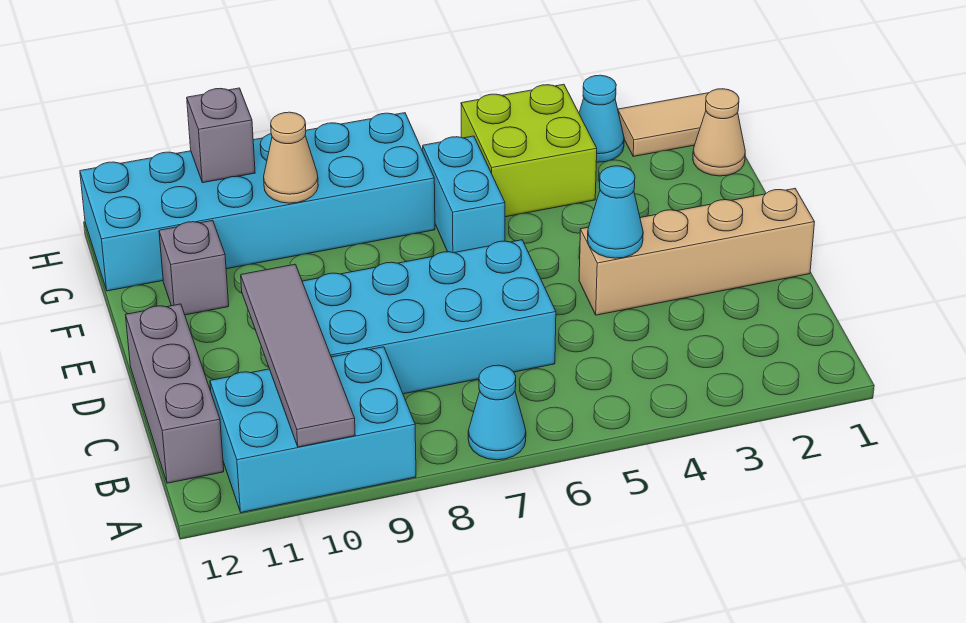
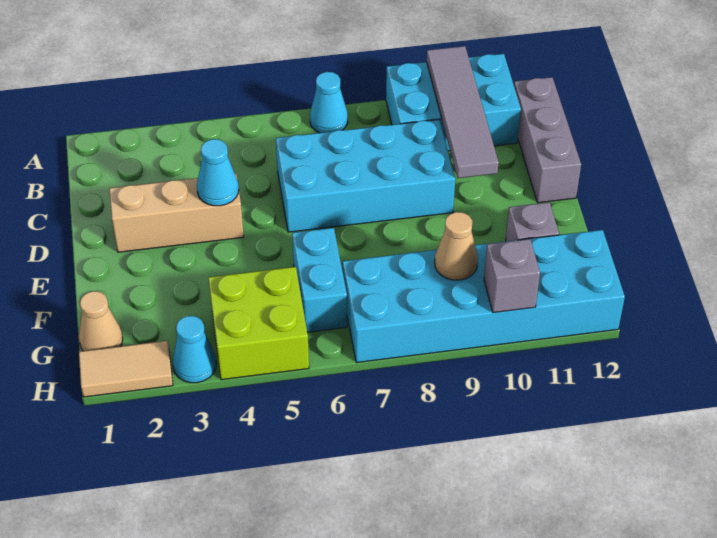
tan 1x4 brick [579,189,815,315] -> tan 1x3 brick [109,174,244,252]

